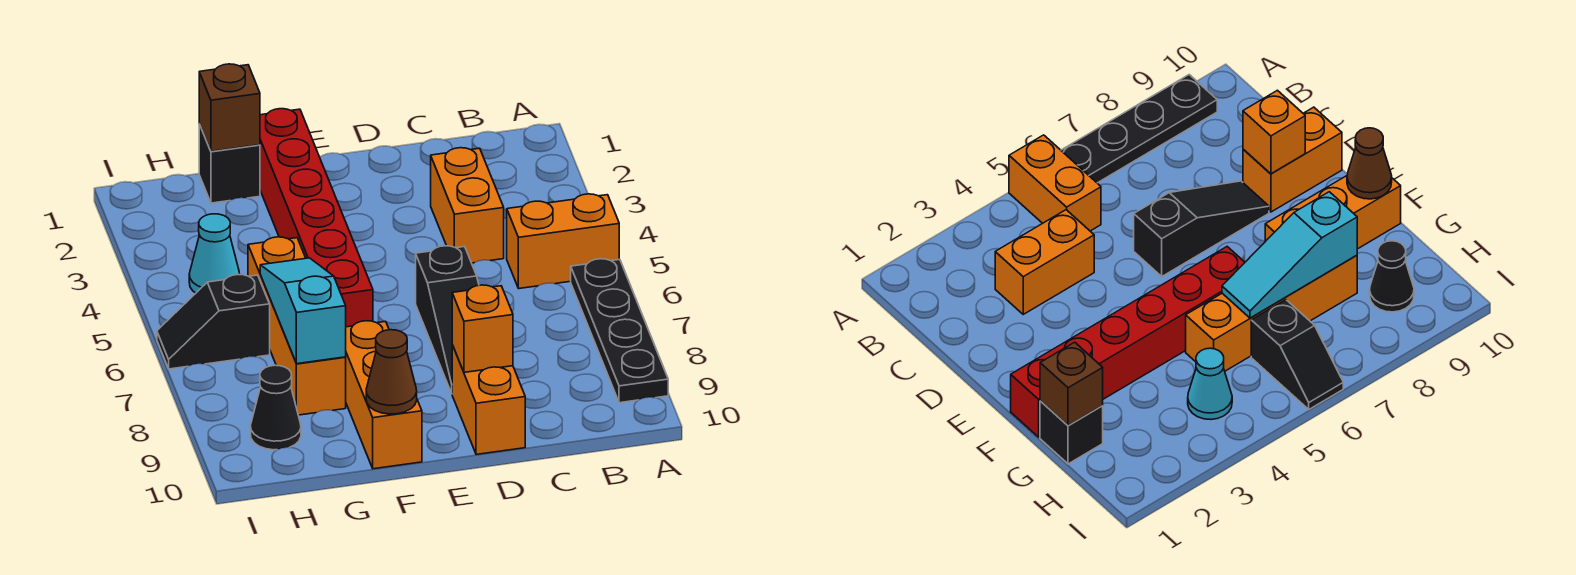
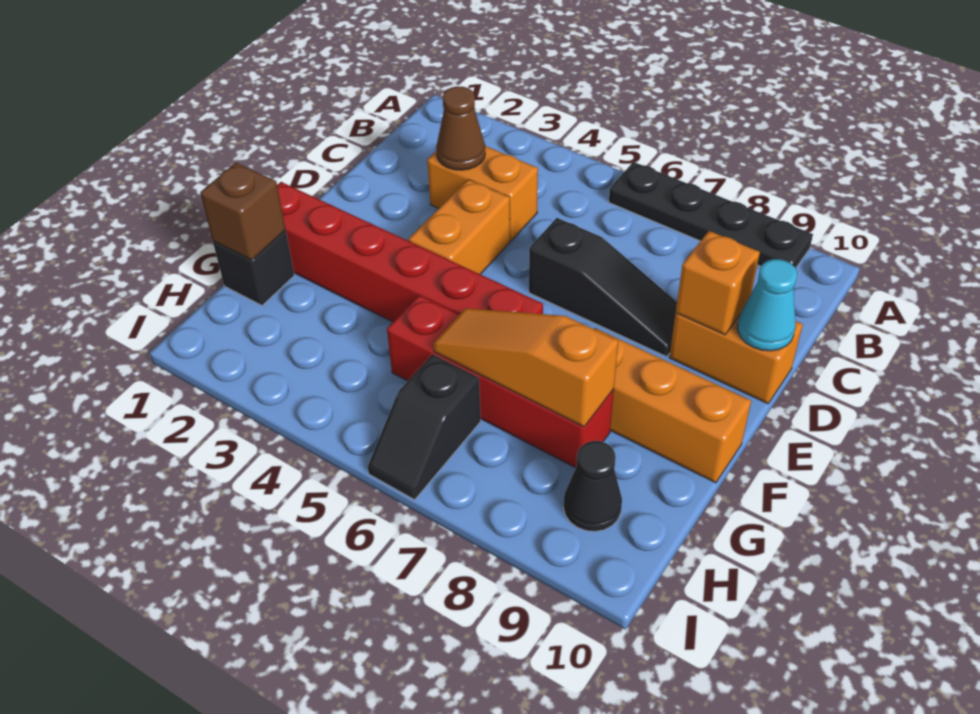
orange 1x2 brick [507,194,619,288] -> orange 1x2 brick moved to [408,179,510,274]
brown 1x1 cone [366,330,417,414] -> brown 1x1 cone moved to [436,86,485,170]
orange 1x4 brick [248,237,346,415] -> red 1x4 brick [387,295,614,468]
cyan 1x3 slope [260,258,346,364] -> orange 1x3 slope [433,308,618,427]
cyan 1x1 cone [189,214,240,293] -> cyan 1x1 cone moved to [738,259,797,351]

